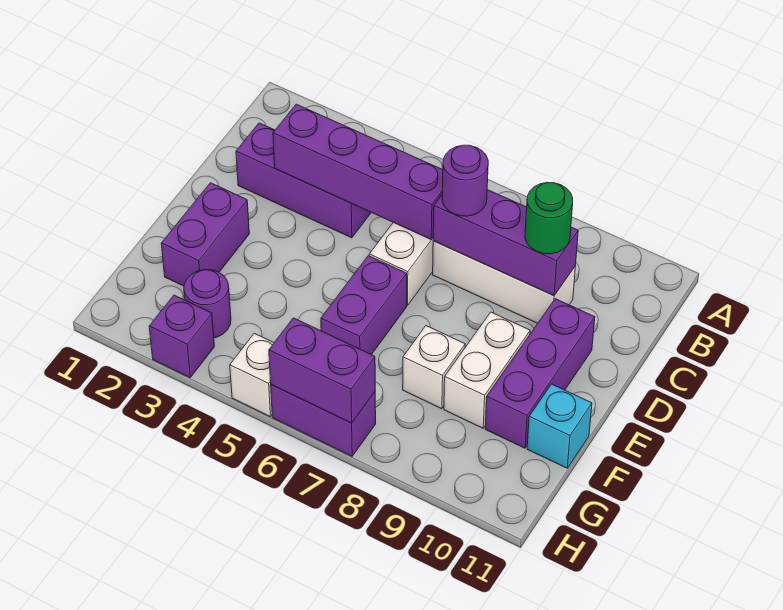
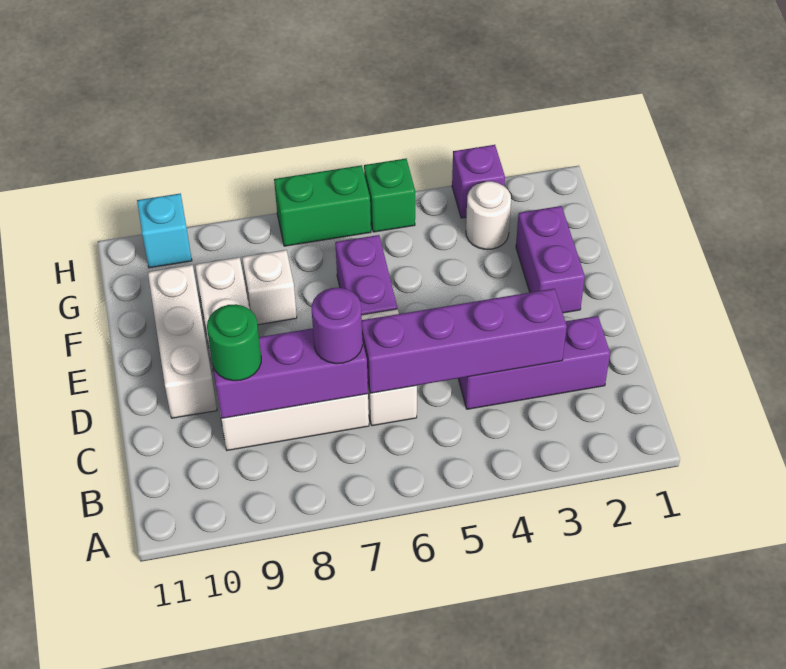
purple 1x3 brick [485,299,595,448] -> white 1x3 brick [148,265,217,418]
cyan 1x1 brick [527,384,592,468] -> cyan 1x1 brick moved to [137,194,192,268]
purple 1x1 round brick [184,270,231,338] -> white 1x1 round brick [466,181,511,249]
white 1x1 brick [230,333,274,417] -> green 1x1 brick [364,159,415,232]
purple 1x2 brick [271,385,376,456] -> green 1x2 brick [274,165,371,246]
purple 1x2 brick [269,318,375,423] -> none

